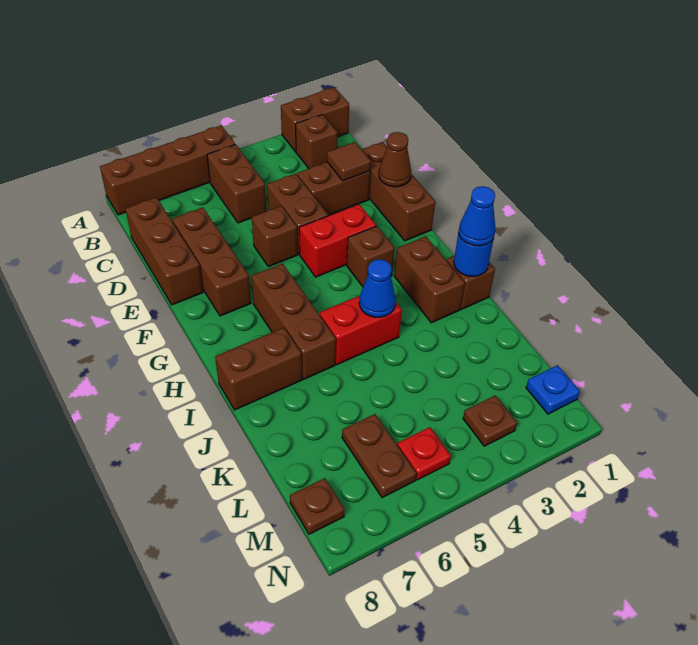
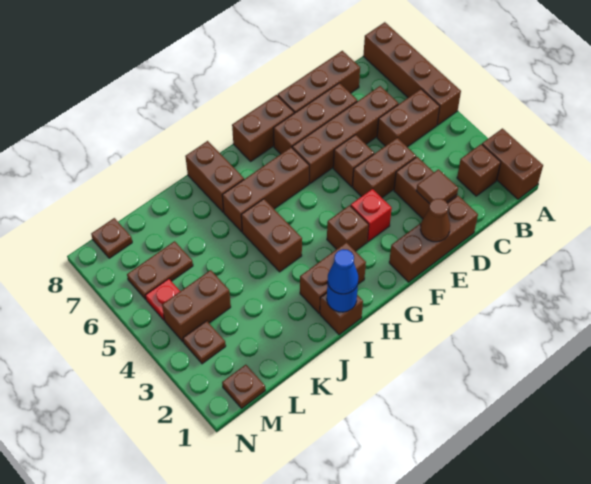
none -> brown 1x4 brick [292,86,399,183]
red 1x2 brick [299,204,376,277] -> red 1x1 brick [351,189,392,242]
none -> brown 1x2 brick [232,95,294,161]
red 1x2 brick [320,295,402,365] -> brown 1x2 brick [241,199,302,272]
blue 1x1 cone [359,259,396,317] -> none
none -> brown 1x2 brick [162,270,231,342]
blue 1x1 plate [526,365,580,414] -> brown 1x1 plate [222,365,265,408]

